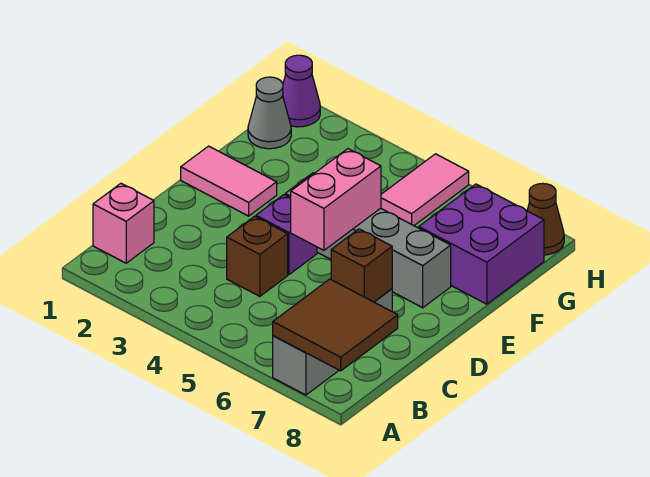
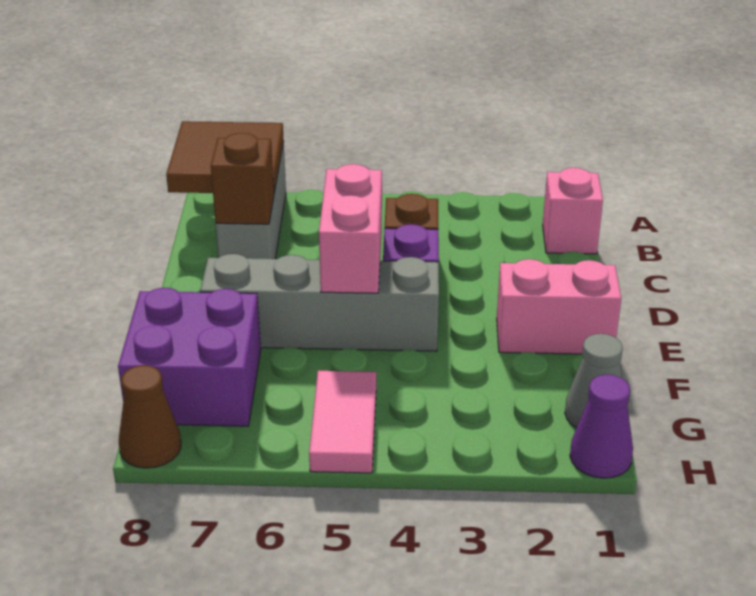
pink 1x2 tile [181,146,277,216] -> pink 1x2 brick [497,259,621,354]

